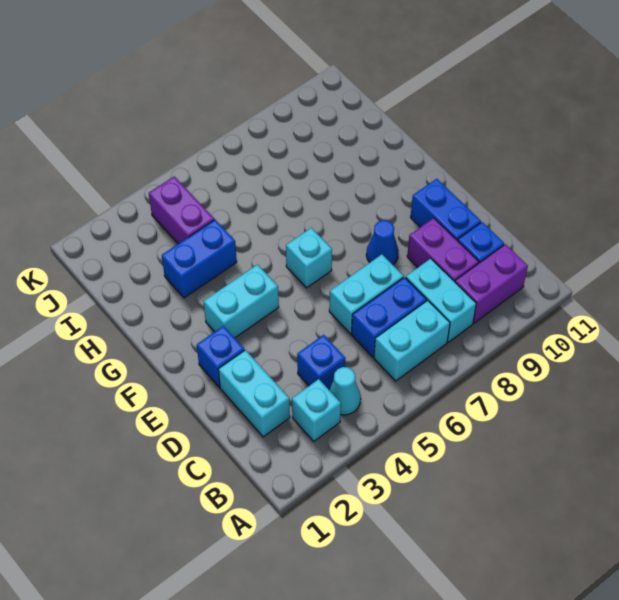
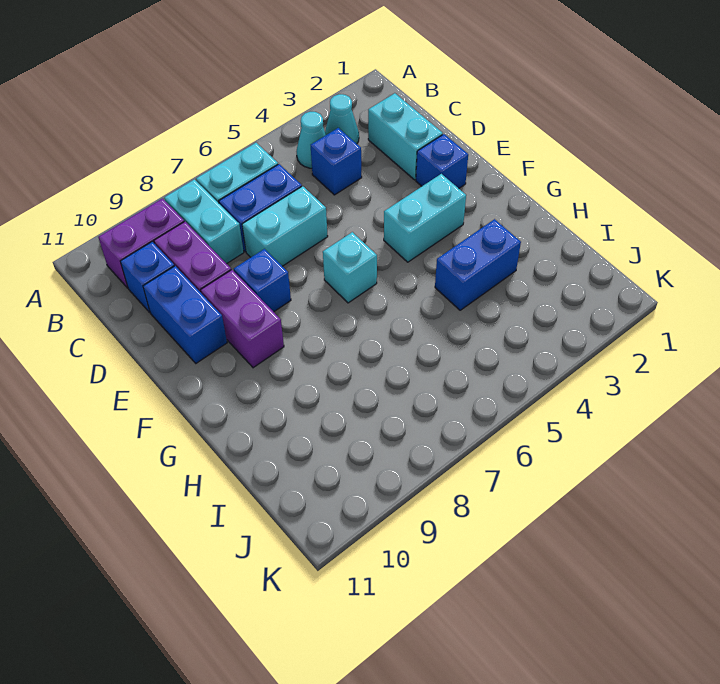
cyan 1x1 brick [292,379,341,441] -> cyan 1x1 cone [325,94,359,144]
blue 1x1 cone [366,220,399,265] -> blue 1x1 brick [234,249,291,312]
purple 1x2 brick [149,176,214,244] -> purple 1x2 brick moved to [201,270,284,368]

